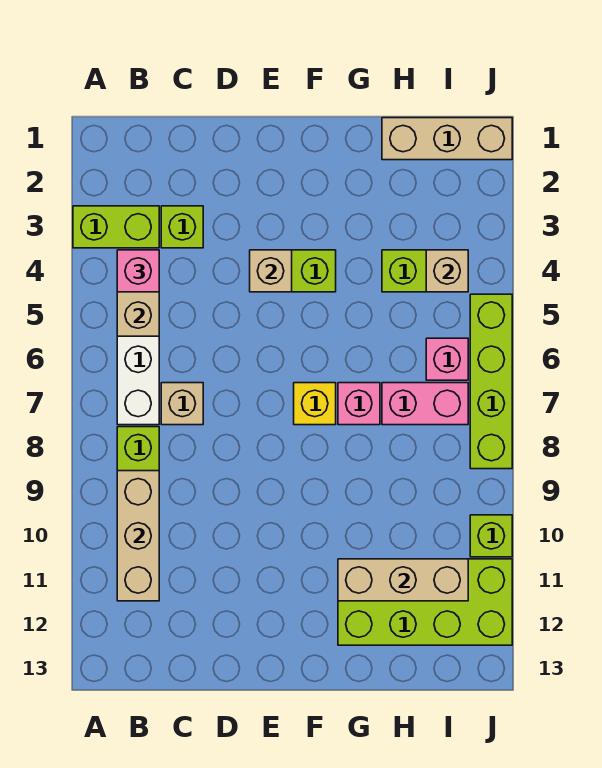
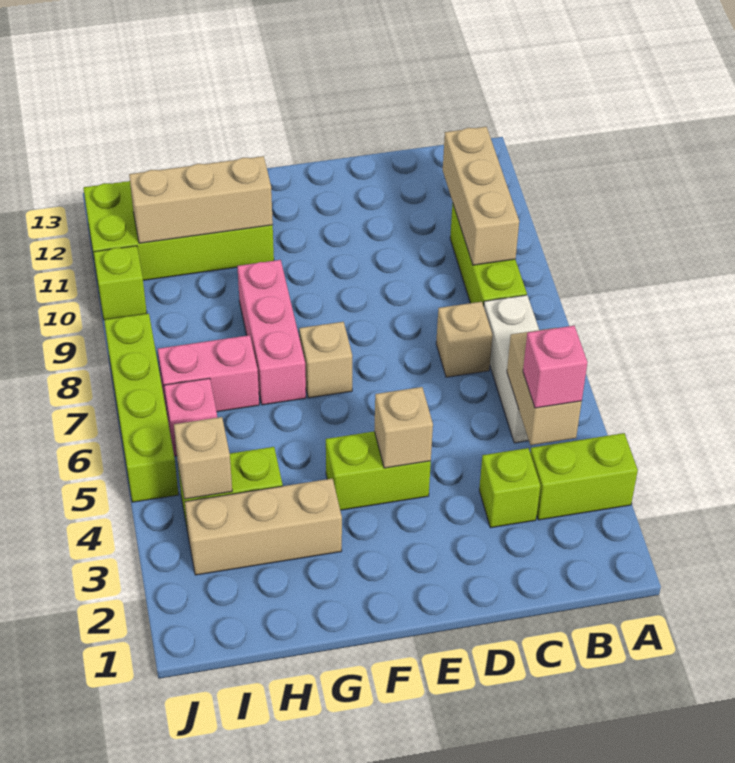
yellow 1x1 brick [294,383,336,425] -> tan 1x1 brick [299,322,352,398]
pink 1x1 brick [338,383,380,425] -> pink 1x3 brick [237,260,306,405]
tan 1x3 brick [382,118,512,160] -> tan 1x3 brick moved to [185,479,342,575]

